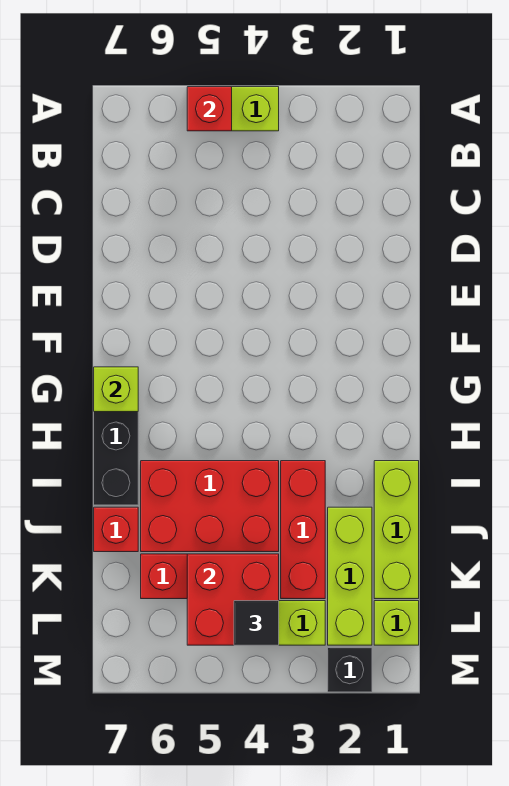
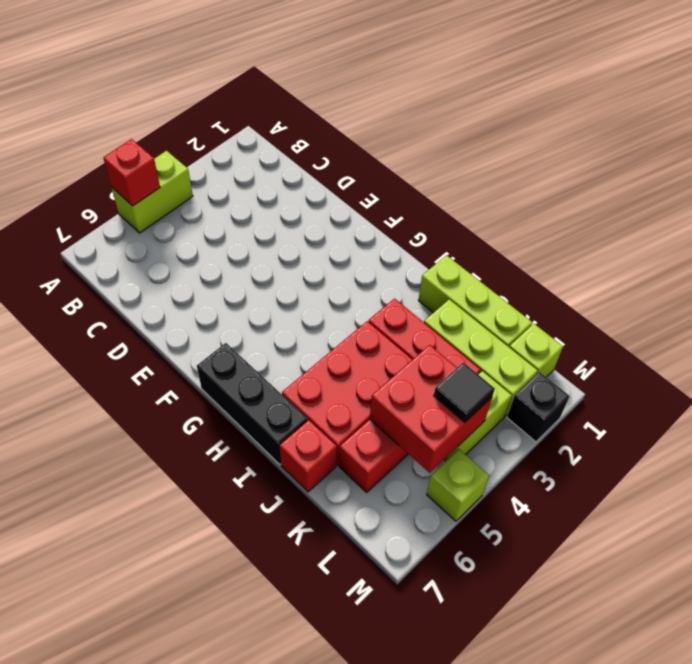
lime 1x1 brick [94,367,138,412] -> lime 1x1 brick moved to [427,449,489,521]

